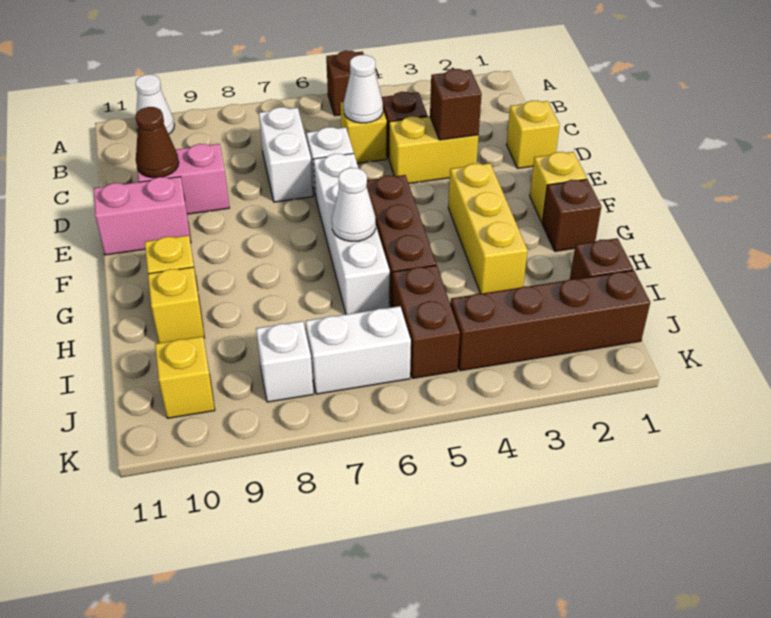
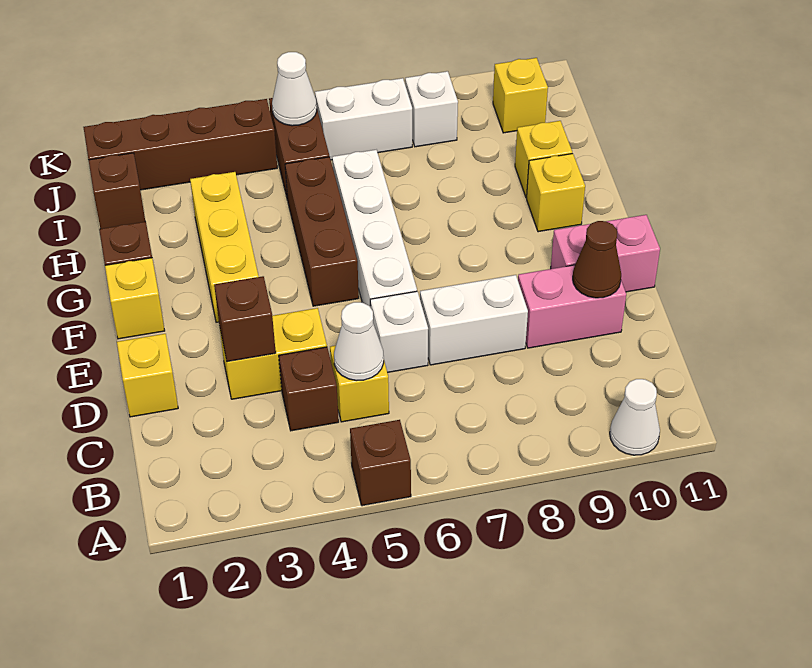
white 1x2 brick [259,107,313,202] -> white 1x2 brick turned to [420,275,528,365]
white 1x1 cone [332,168,376,241] -> white 1x1 cone moved to [272,52,317,126]

